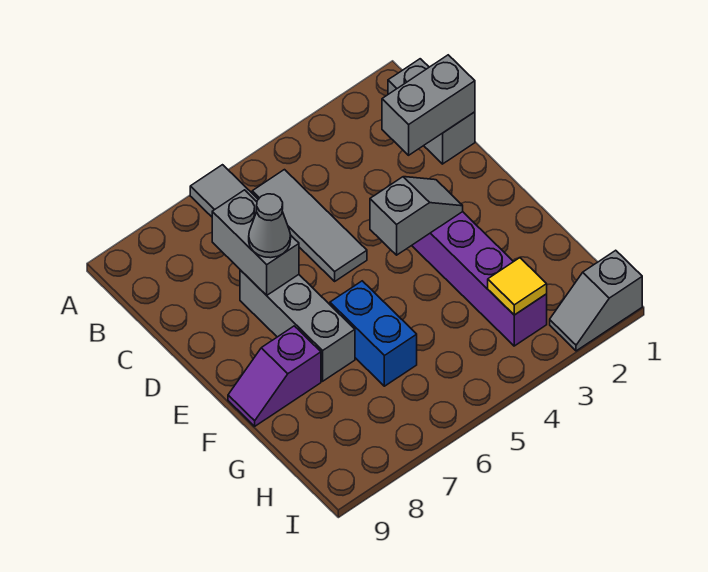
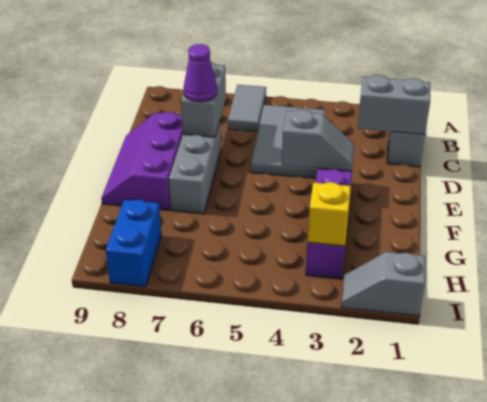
grey 1x3 tile [252,170,367,281] -> grey 2x3 tile [251,105,325,179]
grey 1x1 cone [249,194,291,258] -> purple 1x1 cone [184,44,217,102]
blue 1x2 brick [330,281,417,386] -> blue 1x2 brick moved to [106,200,162,287]
purple 1x2 slope [228,326,321,426] -> purple 2x3 slope [101,112,183,210]
yellow 1x1 tile [488,258,547,315] -> yellow 1x1 brick [308,182,351,246]

